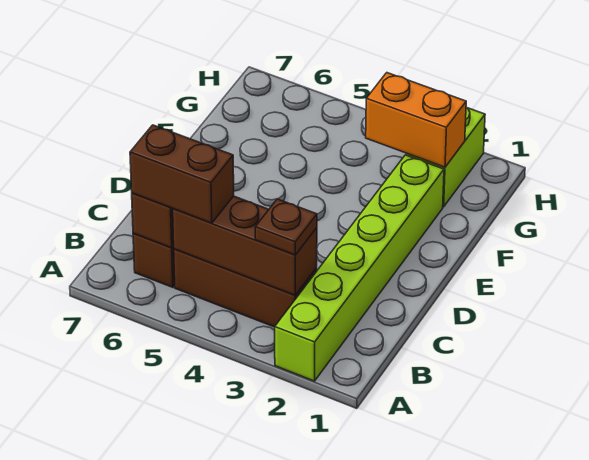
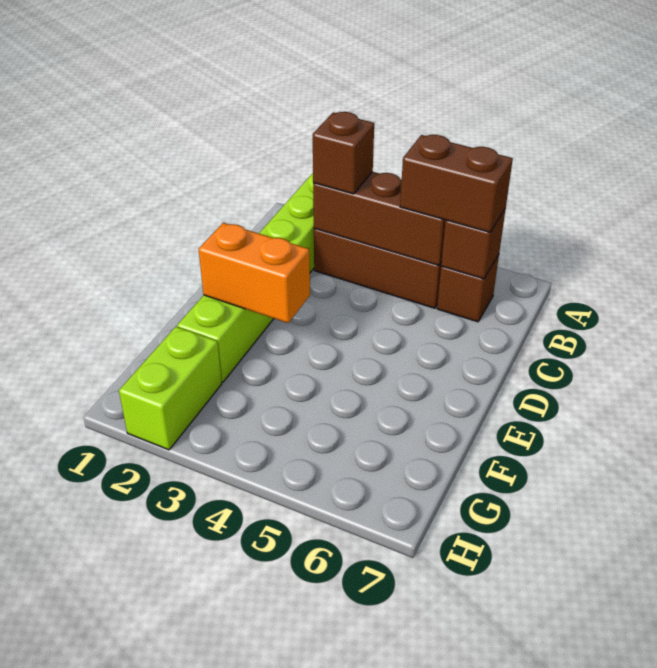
brown 1x1 plate [255,199,317,255] -> brown 1x1 brick [313,112,374,194]
orange 1x2 brick [366,73,466,167] -> orange 1x2 brick moved to [199,223,310,323]

